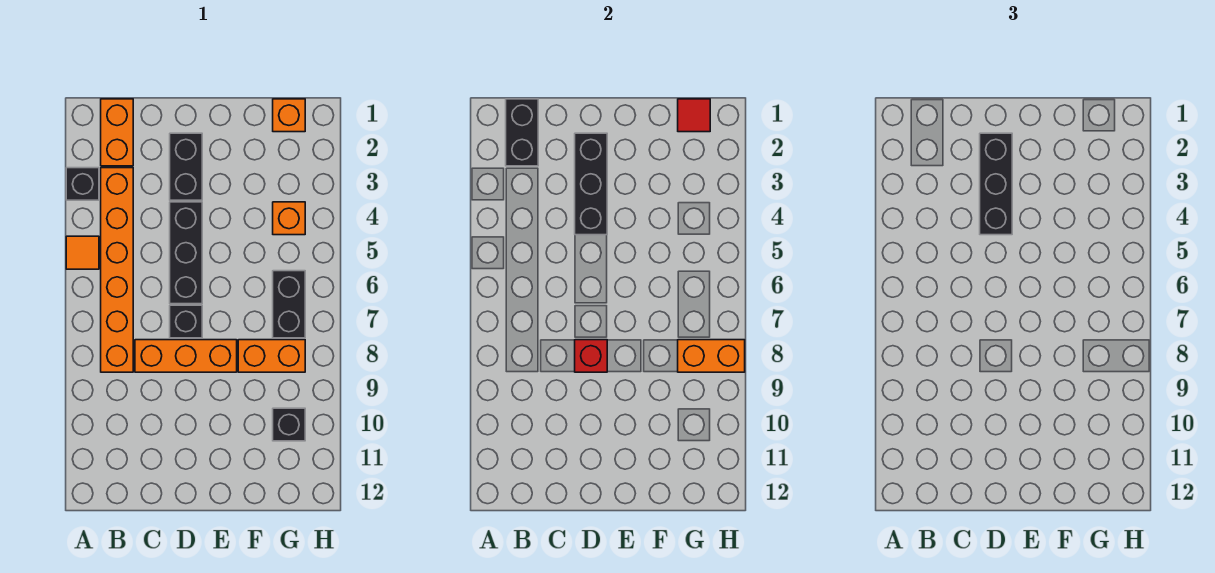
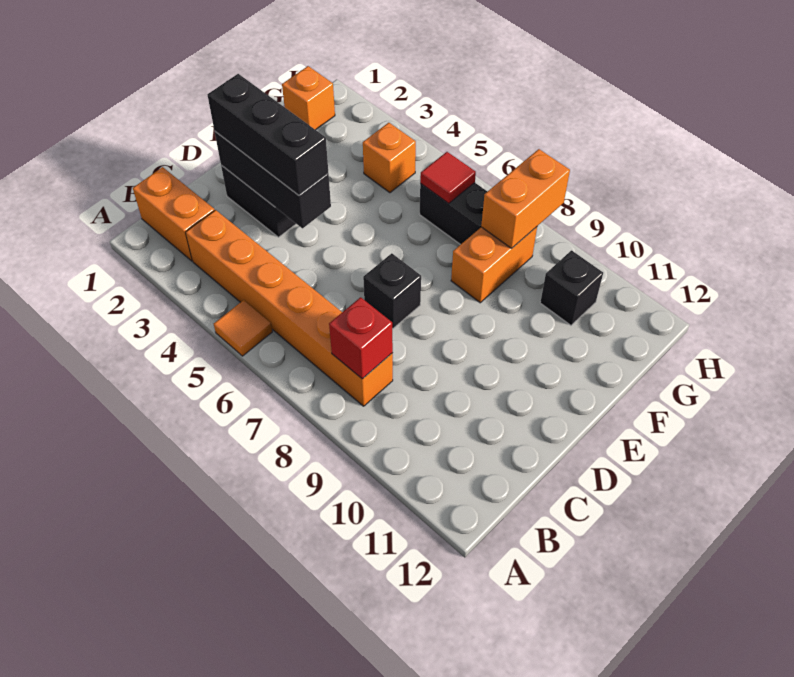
black 1x1 brick [66,168,99,200] -> none
black 1x2 brick [506,99,538,166] -> none
orange 1x3 brick [135,340,237,372] -> none
black 1x3 brick [170,202,202,304] -> none
red 1x1 brick [575,340,607,372] -> red 1x1 brick moved to [329,297,393,379]
red 1x1 tile [678,99,710,132] -> red 1x1 tile moved to [420,152,476,203]

